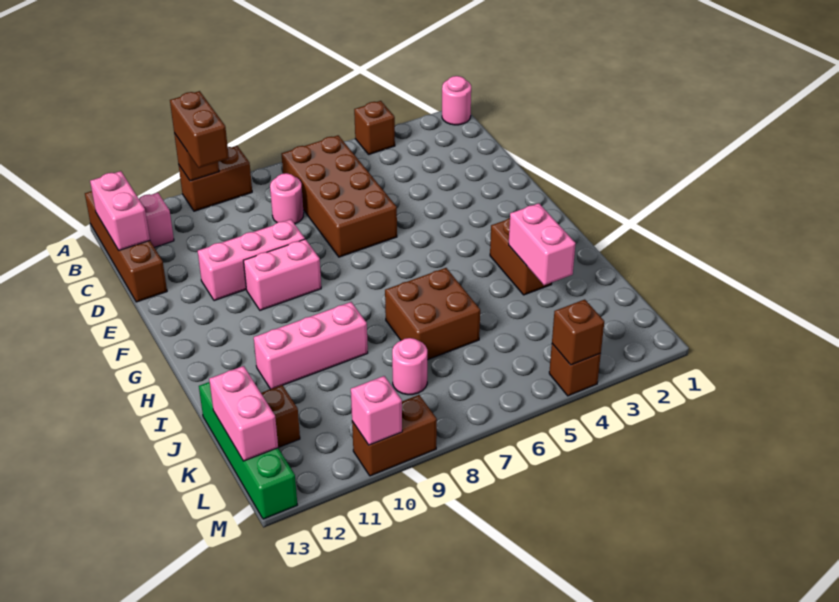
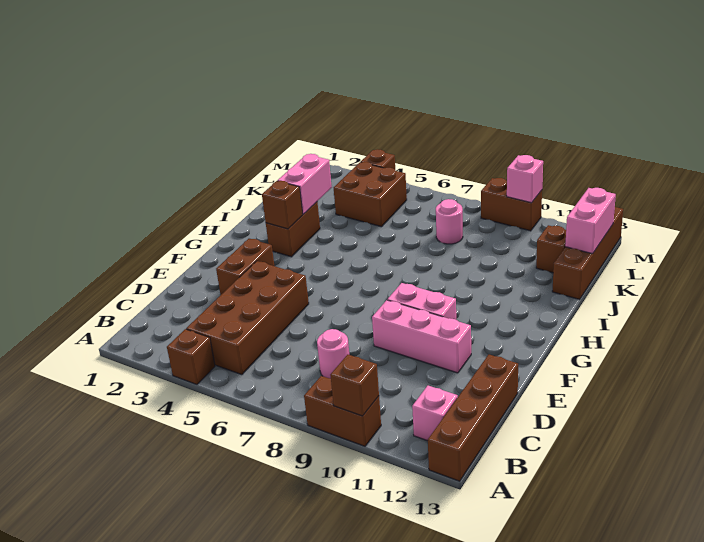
pink 1x1 round brick [442,76,471,125] -> none
brown 1x2 brick [170,91,229,168] -> brown 1x2 brick moved to [216,239,274,295]
brown 2x4 brick [282,135,397,257] -> brown 2x4 brick moved to [186,261,309,375]
pink 1x2 brick [90,171,150,250] -> none
brown 2x2 brick [385,268,480,360] -> brown 2x2 brick moved to [334,162,407,227]
pink 1x3 brick [254,302,368,389] -> none
green 1x4 brick [199,382,297,519] -> brown 1x4 brick [552,207,623,299]
brown 1x1 brick [552,299,604,365] -> brown 1x1 brick moved to [262,181,303,229]

